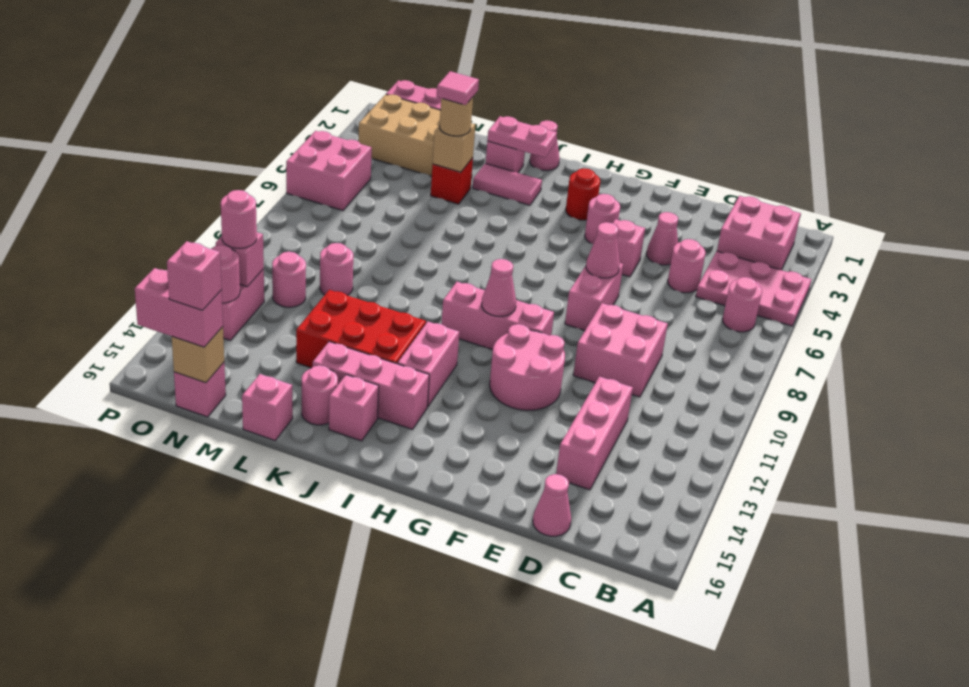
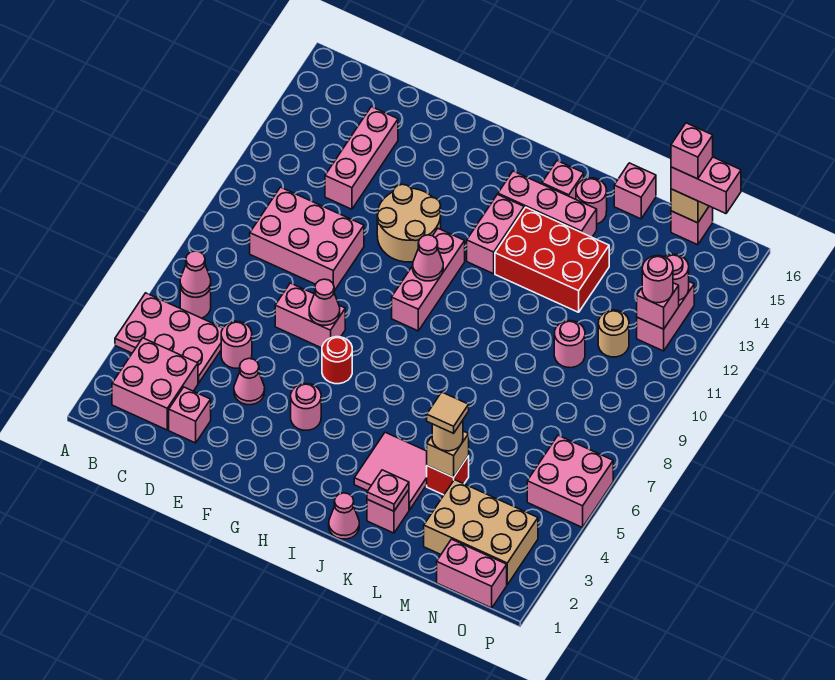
pink 2x2 brick [573,303,668,397] -> pink 2x3 brick [250,187,364,291]
pink 1x1 cone [533,474,571,536] -> pink 1x1 cone moved to [180,251,211,297]
pink 1x1 brick [613,219,645,277] -> pink 1x1 brick moved to [169,387,211,443]
pink 1x2 brick [565,263,623,331] -> pink 1x2 brick turned to [275,283,345,348]
pink 2x2 round brick [490,324,565,410] -> tan 2x2 round brick [377,184,441,262]
pink 1x3 brick [441,282,554,350] -> pink 1x3 brick turned to [392,229,465,331]
red 1x1 round brick [566,168,600,220] -> red 1x1 round brick moved to [322,337,352,384]
pink 1x2 plate [487,116,557,157] -> pink 1x1 plate [367,470,409,511]
pink 1x2 tile [473,163,542,205] -> pink 2x2 tile [354,432,427,510]
pink 1x1 tile [437,71,479,105] -> tan 1x1 tile [427,392,469,433]
pink 1x1 round brick [272,252,306,307] -> tan 1x1 round brick [598,310,629,357]

